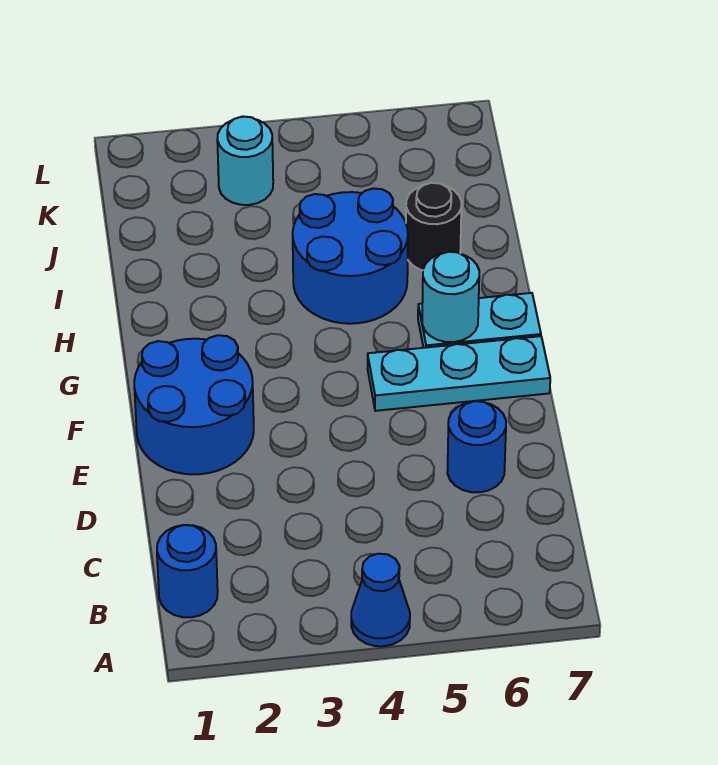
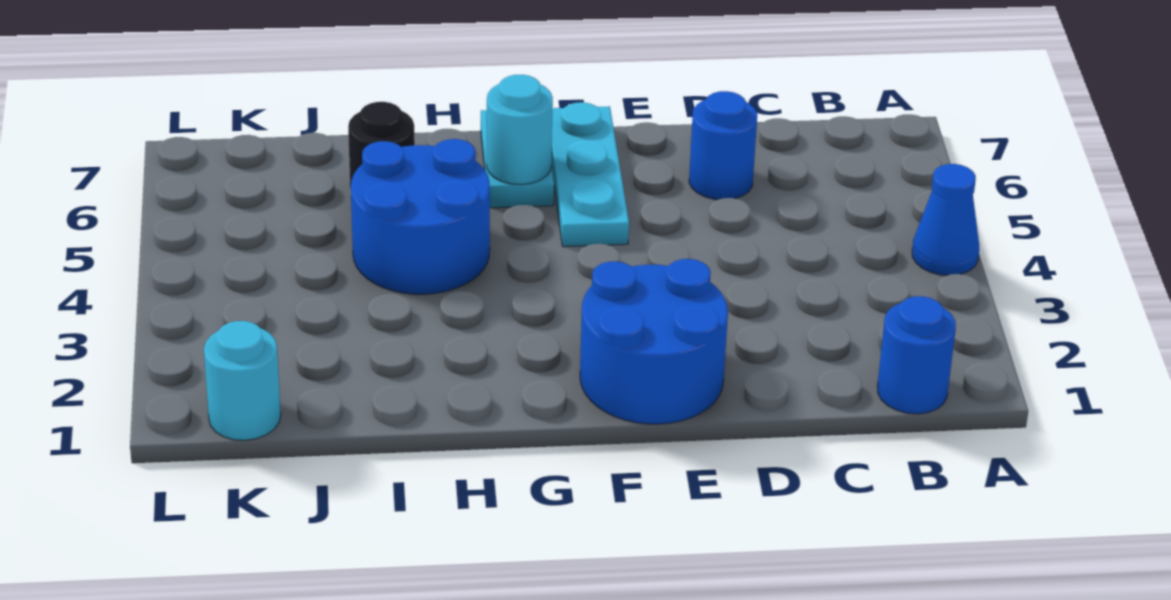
cyan 1x1 round brick [217,117,273,205] -> cyan 1x1 round brick moved to [204,321,281,440]

